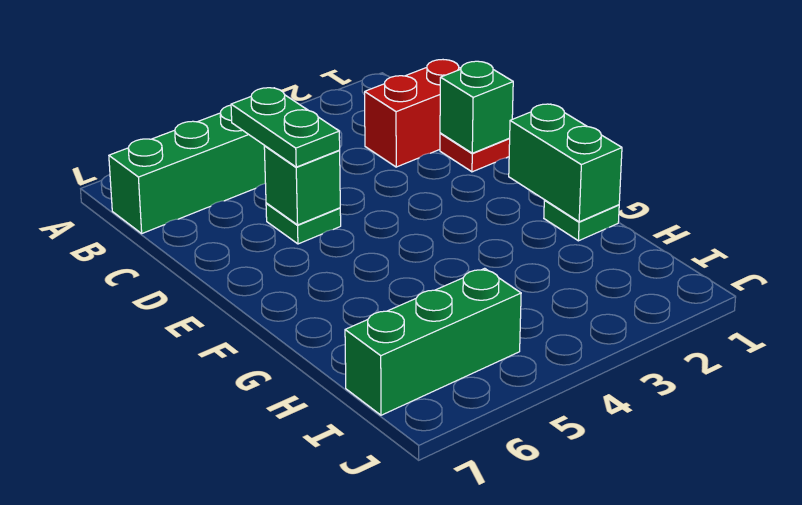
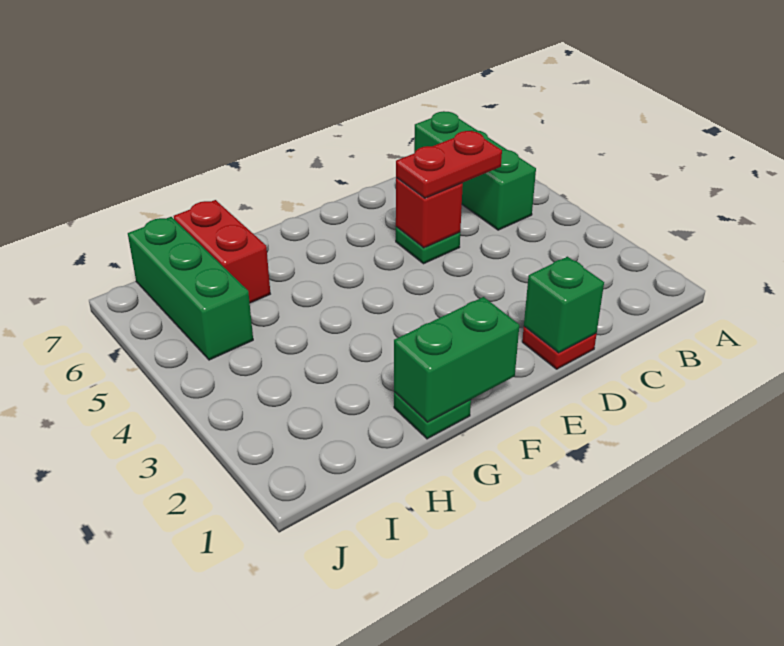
red 1x2 brick [365,60,461,167] -> red 1x2 brick moved to [174,200,270,303]
green 1x2 plate [231,88,340,167] -> red 1x2 plate [396,131,502,198]
green 1x1 brick [264,146,340,225] -> red 1x1 brick [396,178,463,248]

